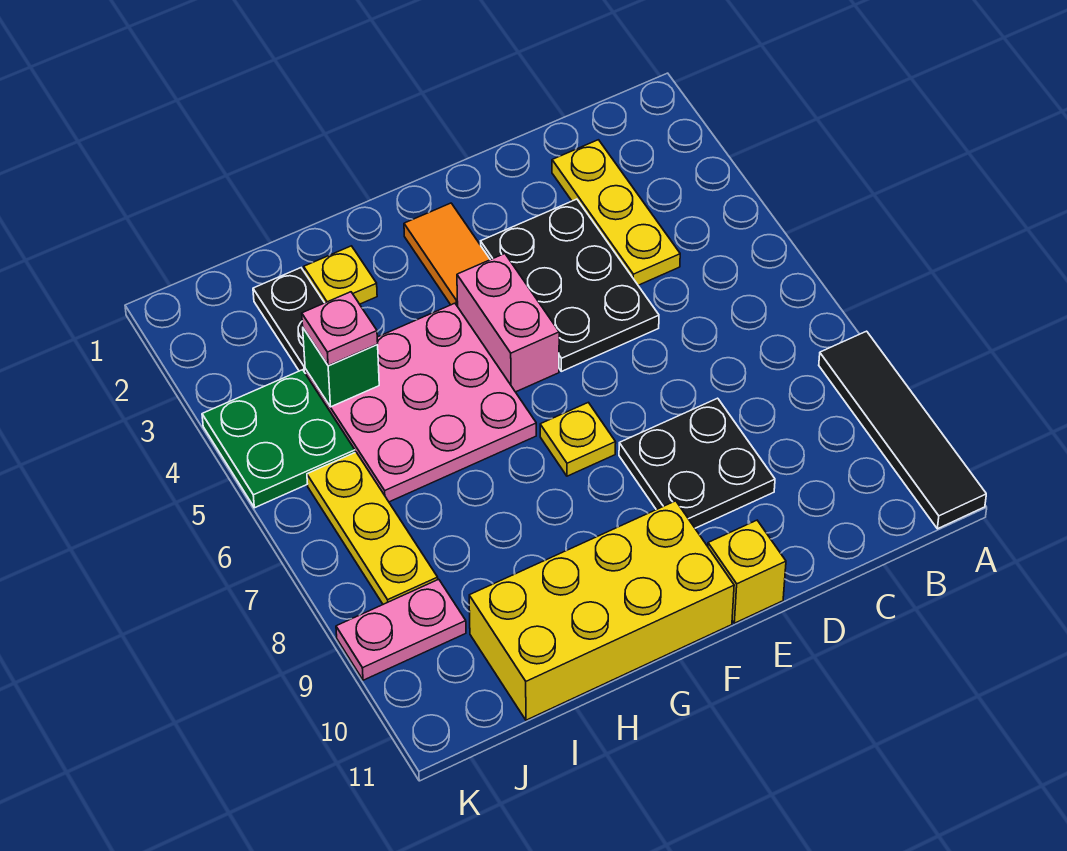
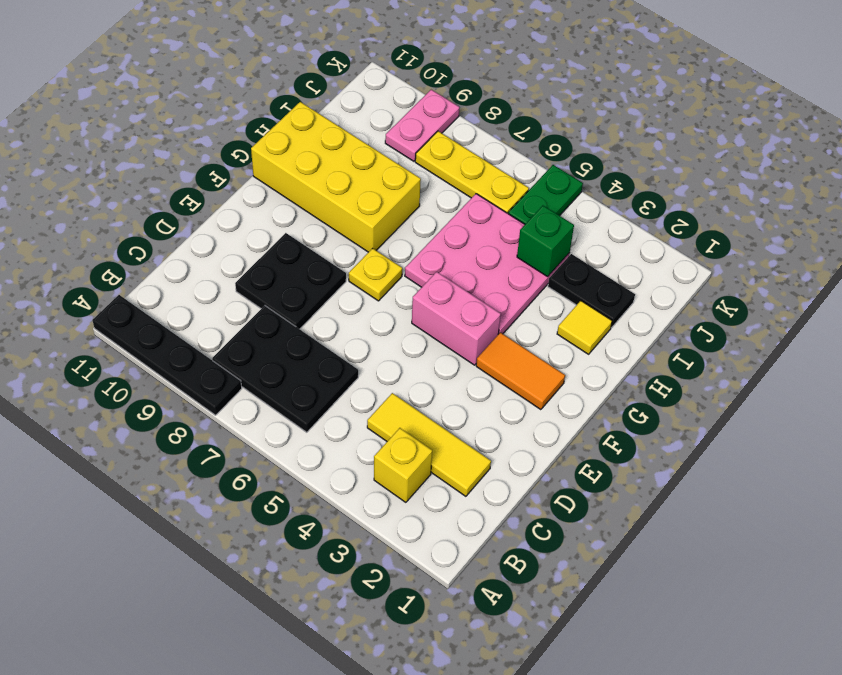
black 1x4 tile [819,331,986,529] -> black 1x4 plate [92,295,242,415]
yellow 1x3 plate [552,140,680,285] -> yellow 1x3 tile [367,393,491,496]
black 2x3 plate [481,199,659,371] -> black 2x3 plate moved to [212,306,358,432]
yellow 1x1 brick [708,520,786,623] -> yellow 1x1 brick moved to [374,428,432,502]
yellow 2x4 brick [469,501,734,720] -> yellow 2x4 brick turned to [251,102,421,252]
yellow 1x1 plate [304,246,377,304] -> yellow 1x1 tile [557,301,612,354]
pink 1x1 plate [302,292,378,366] -> none
green 2x2 plate [202,370,355,508] -> green 1x2 plate [508,165,583,224]

